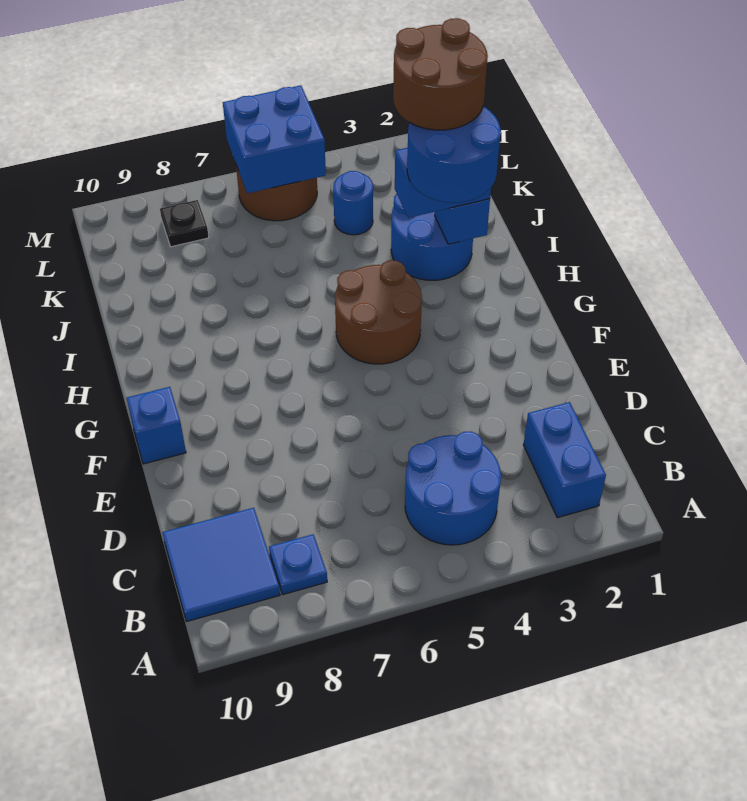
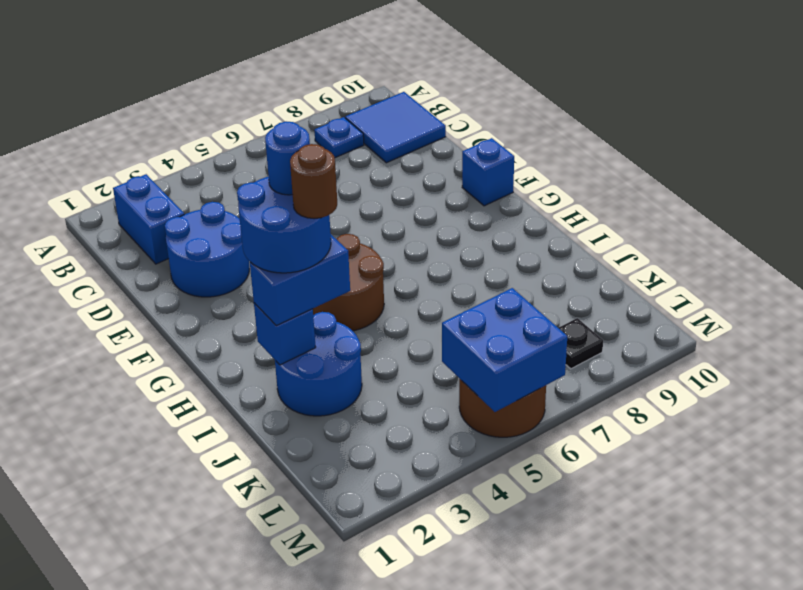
blue 2x2 round brick [405,432,501,545] -> blue 2x2 round brick moved to [165,202,249,297]
brown 2x2 round brick [393,18,488,130] -> brown 1x1 round brick [290,144,337,219]
blue 1x1 round brick [333,171,373,235] -> blue 1x1 round brick moved to [265,121,310,195]

